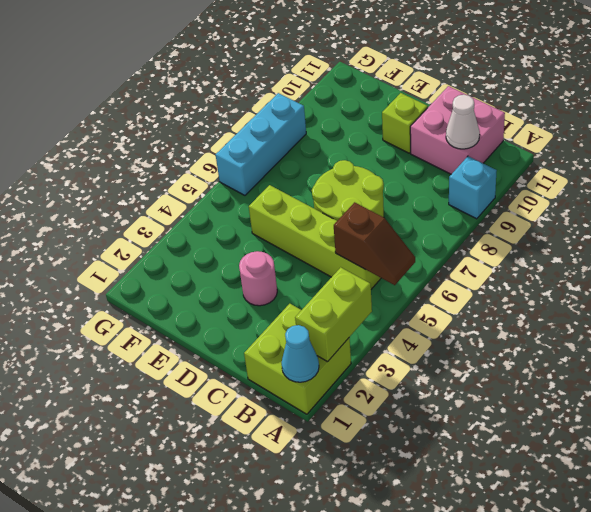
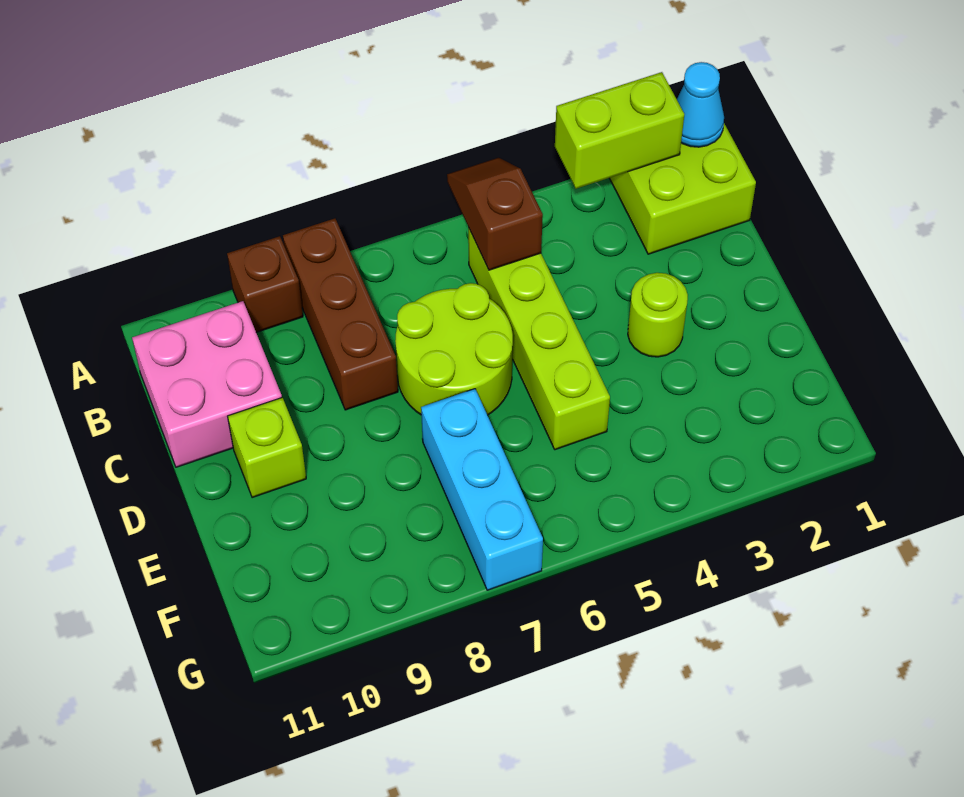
none -> brown 1x3 brick [283,218,398,410]
cyan 1x1 brick [449,156,497,219] -> brown 1x1 brick [227,236,303,332]
white 1x1 cone [446,95,480,149] -> none
pink 1x1 round brick [239,251,277,306] -> lime 1x1 round brick [628,273,688,357]
cyan 1x3 brick [216,93,306,195] -> cyan 1x3 brick turned to [421,389,543,590]

